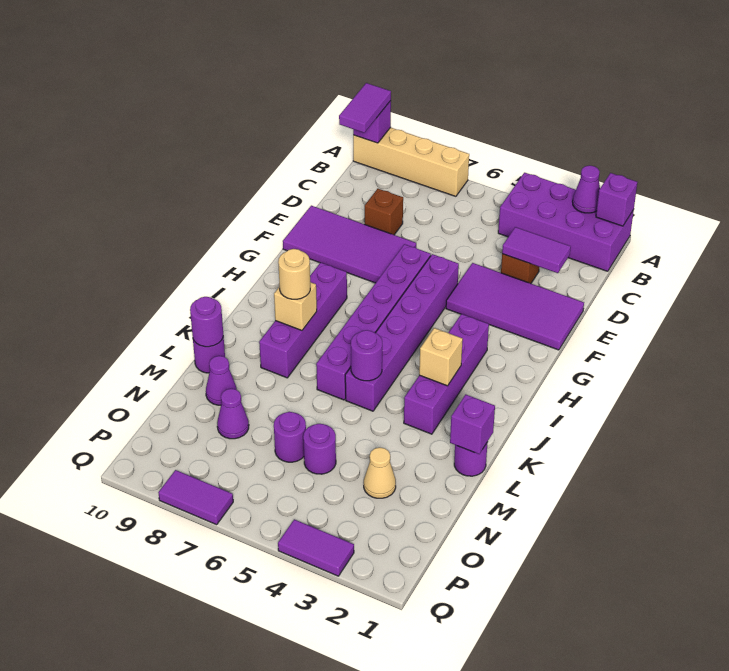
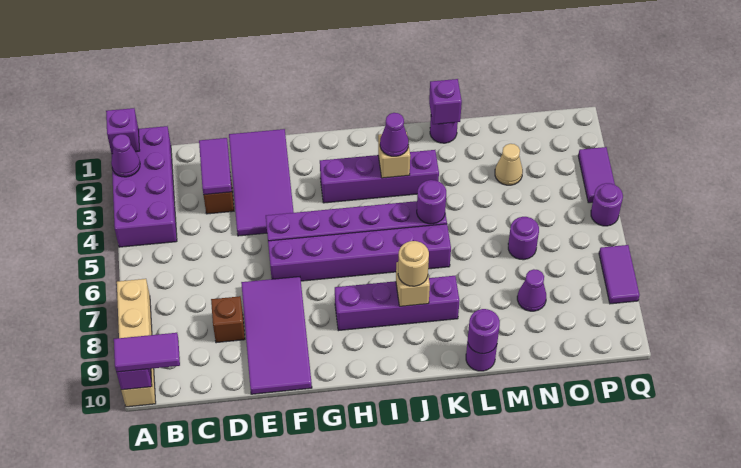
purple 1x1 cone [206,356,237,405] -> purple 1x1 cone moved to [380,113,409,156]
purple 1x1 round brick [303,424,336,474] -> purple 1x1 round brick moved to [591,183,623,226]

